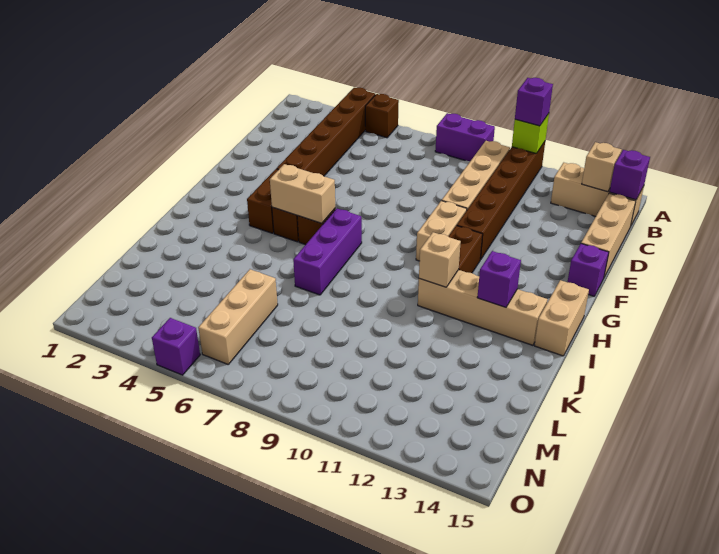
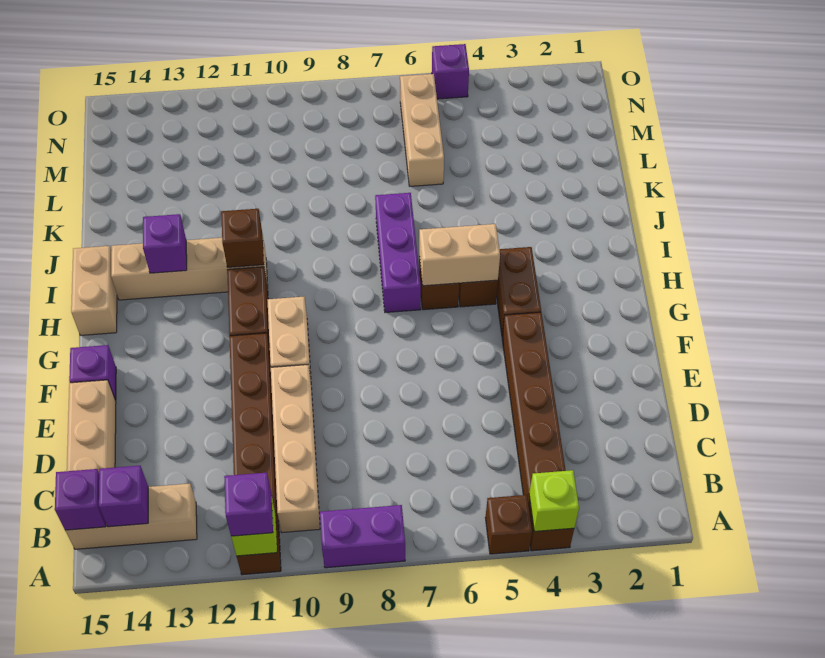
none -> lime 1x1 brick [529,470,579,531]
tan 1x1 brick [582,142,622,192] -> purple 1x1 brick [99,466,148,527]
tan 1x1 brick [419,232,461,287] -> brown 1x1 brick [221,209,264,267]

